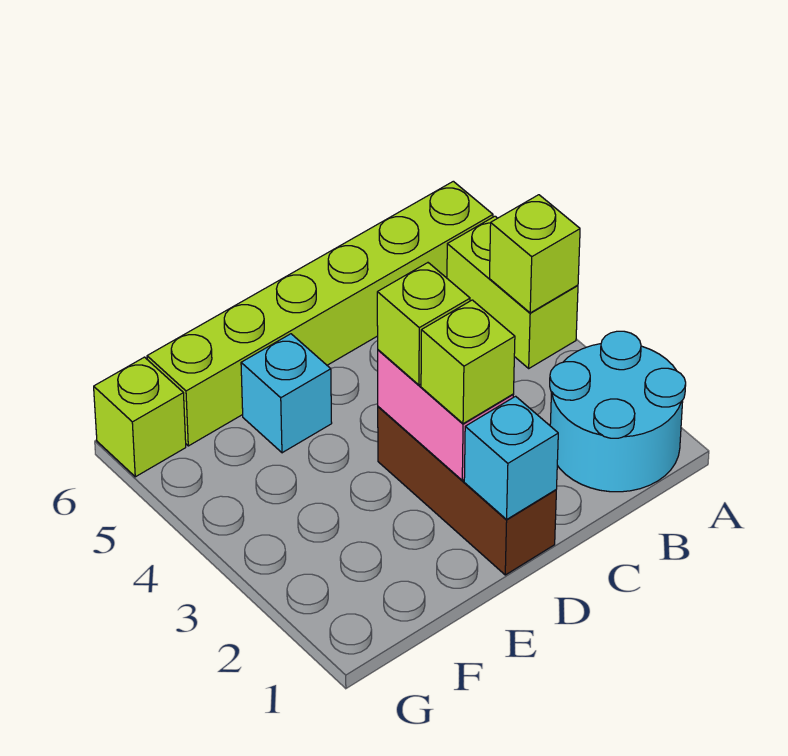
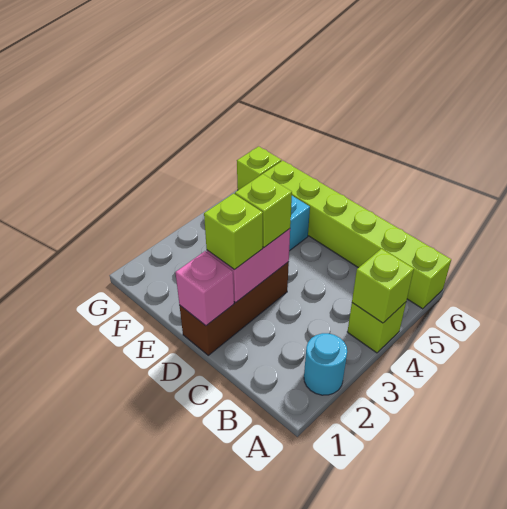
cyan 2x2 round brick [550,331,686,492] -> cyan 1x1 round brick [304,333,347,395]
lime 1x2 brick [447,216,578,368] -> lime 1x1 brick [347,302,406,353]
cyan 1x1 brick [464,396,558,519] -> pink 1x1 brick [176,251,234,326]

